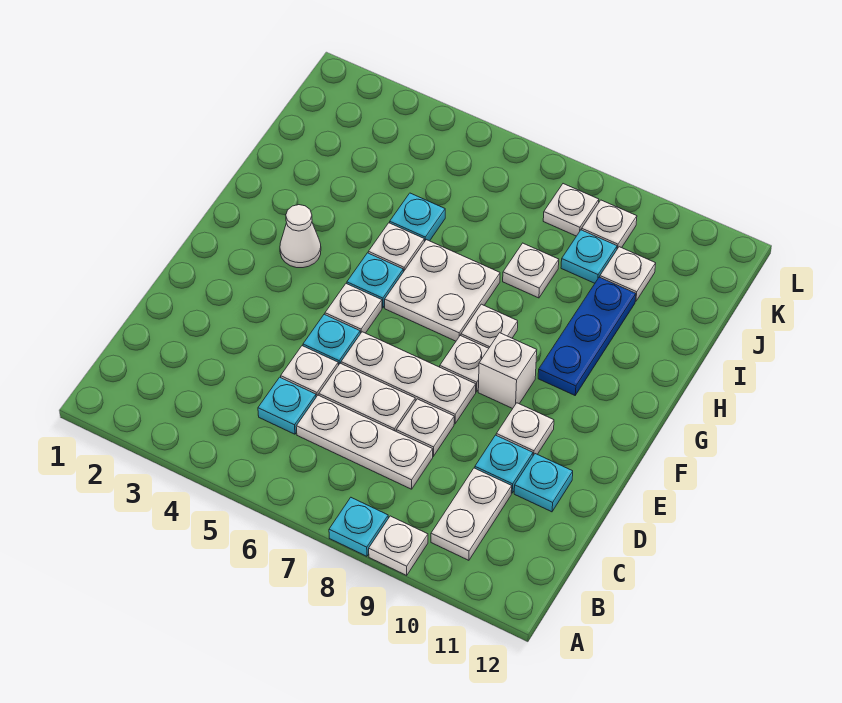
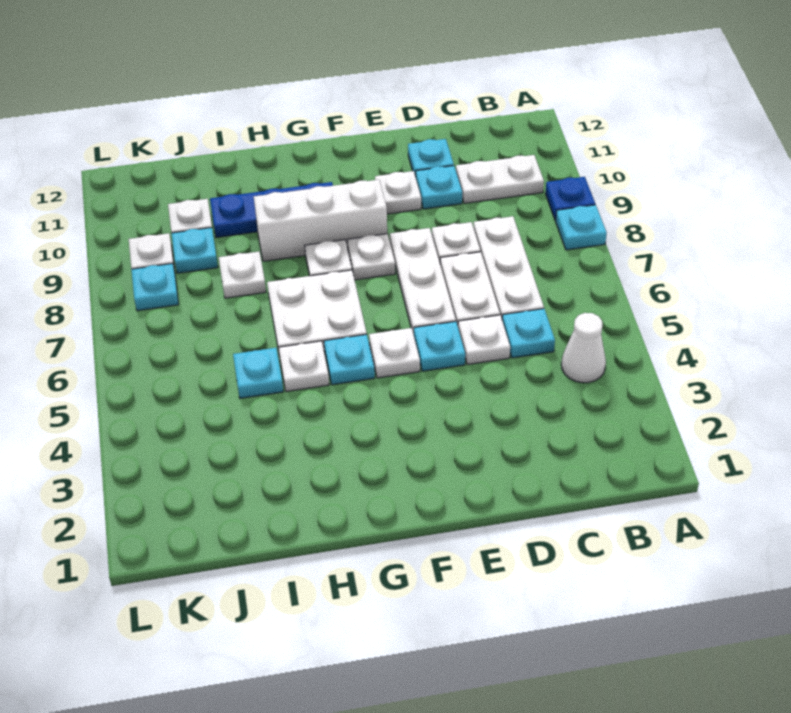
white 1x1 plate [369,516,428,575] -> blue 1x1 plate [545,177,595,221]
white 1x1 brick [478,333,537,409] -> white 1x3 brick [254,180,387,261]
white 1x1 cone [280,205,321,268] -> white 1x1 cone moved to [561,313,606,383]
white 1x1 plate [543,184,599,236] -> cyan 1x1 plate [131,263,179,311]

